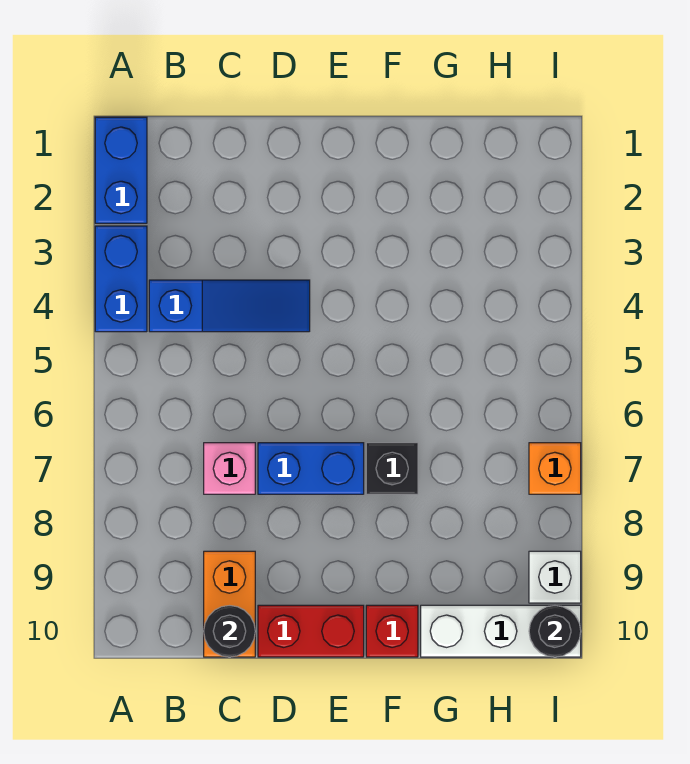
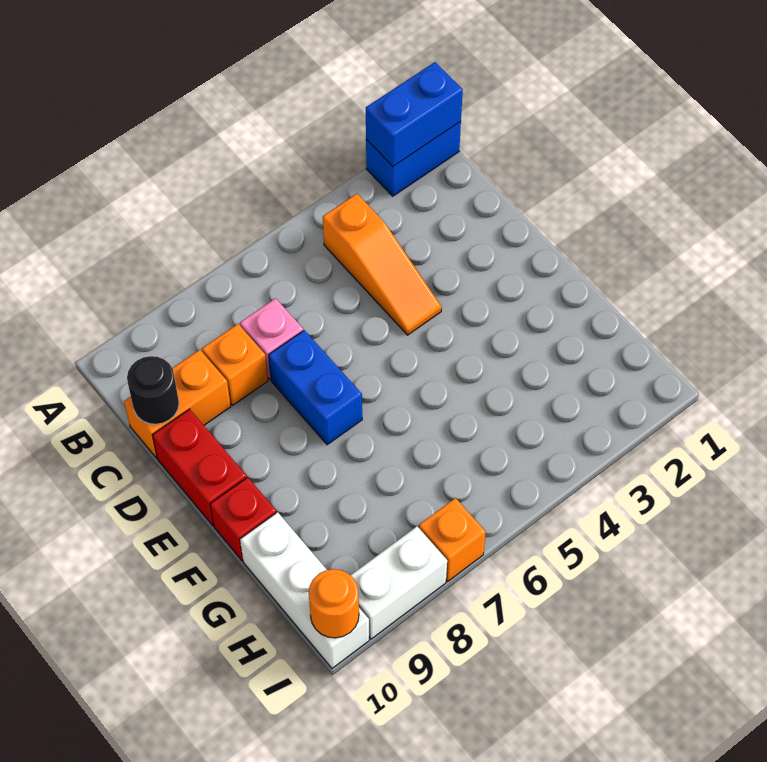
blue 1x2 brick [95,226,147,332] -> blue 1x2 brick moved to [366,62,463,166]
blue 1x3 slope [149,280,310,332] -> orange 1x3 slope [323,194,442,335]
none -> orange 1x1 brick [202,324,268,405]
black 1x1 brick [366,443,418,494] -> none
white 1x1 brick [529,551,581,603] -> white 1x2 brick [351,526,447,639]
black 1x1 round brick [529,605,581,657] -> orange 1x1 round brick [309,569,359,638]

